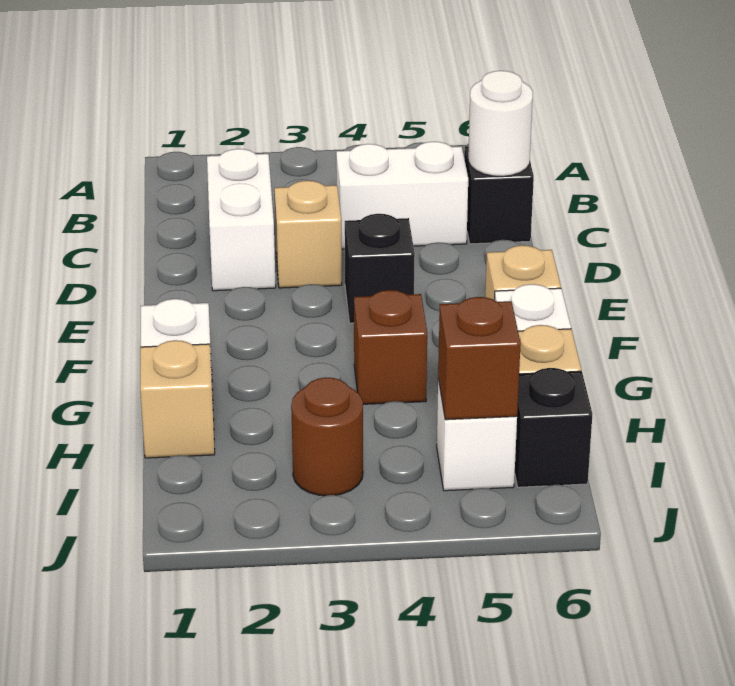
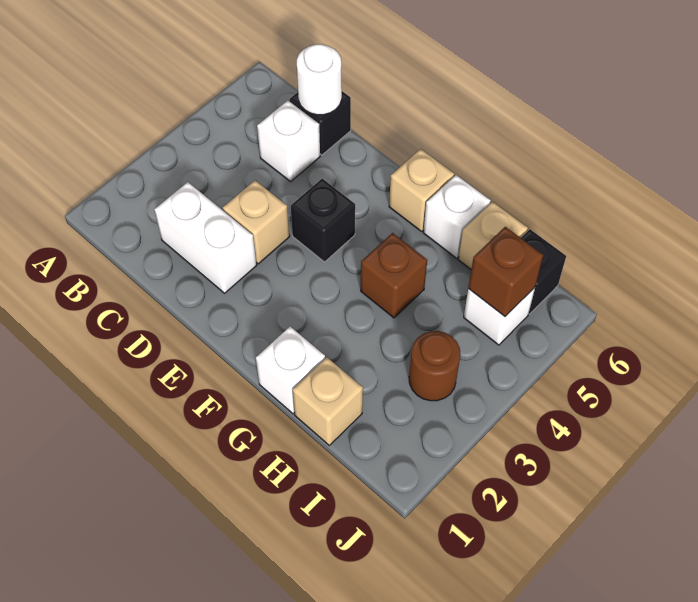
white 1x2 brick [336,142,468,249] -> white 1x1 brick [257,100,320,182]

